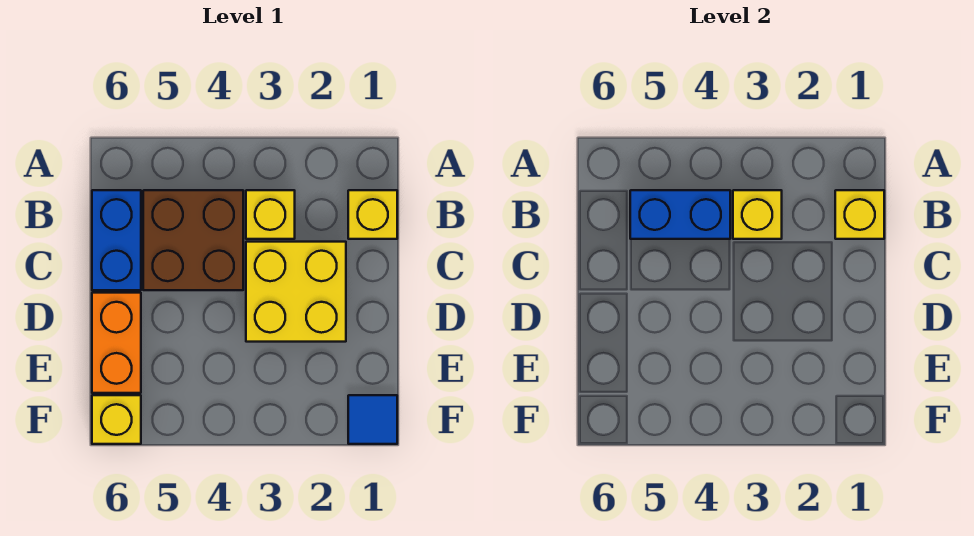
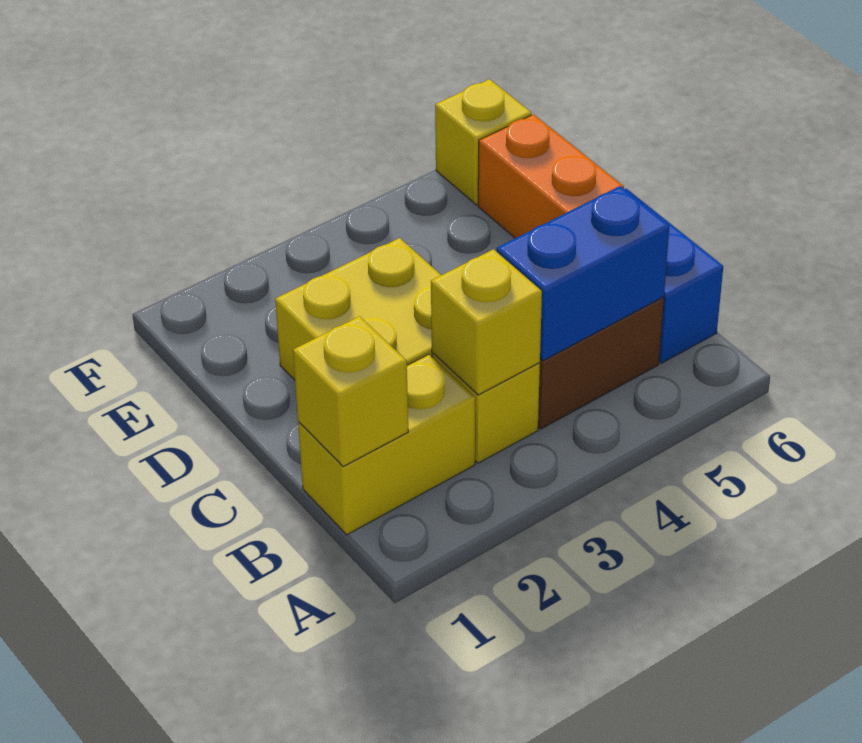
yellow 1x1 brick [348,190,397,239] -> yellow 1x2 brick [298,354,475,535]
blue 1x1 tile [348,395,397,444] -> none

